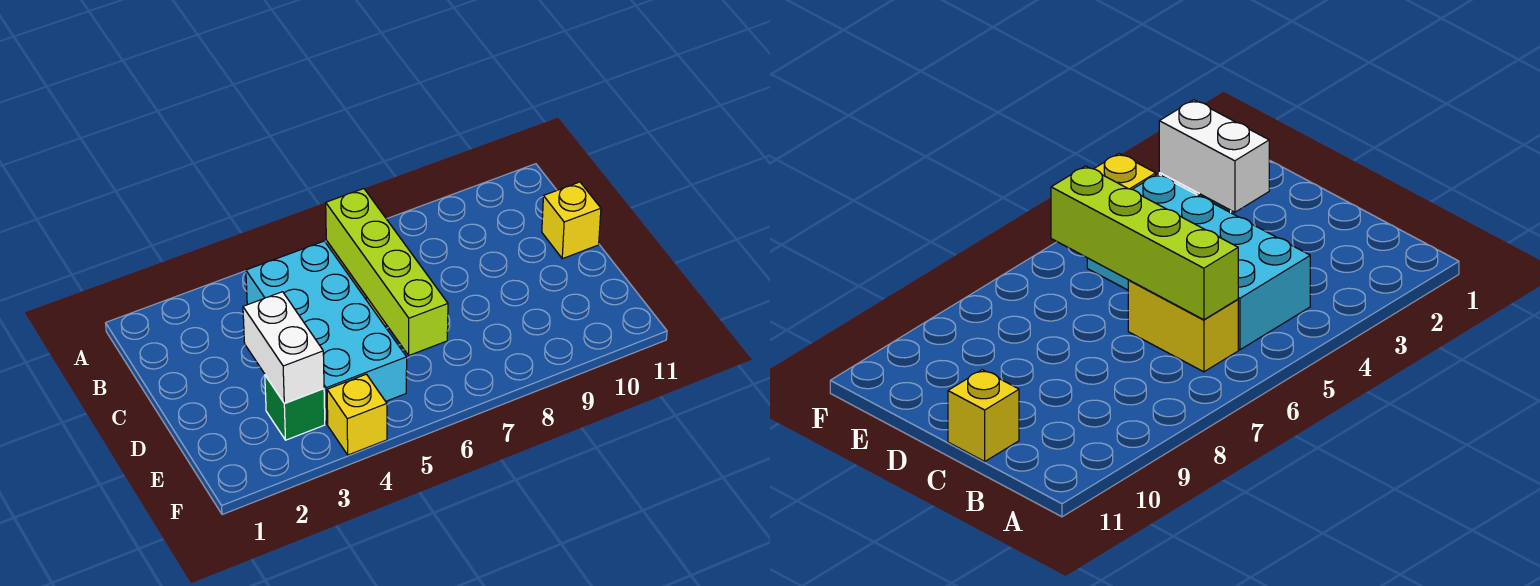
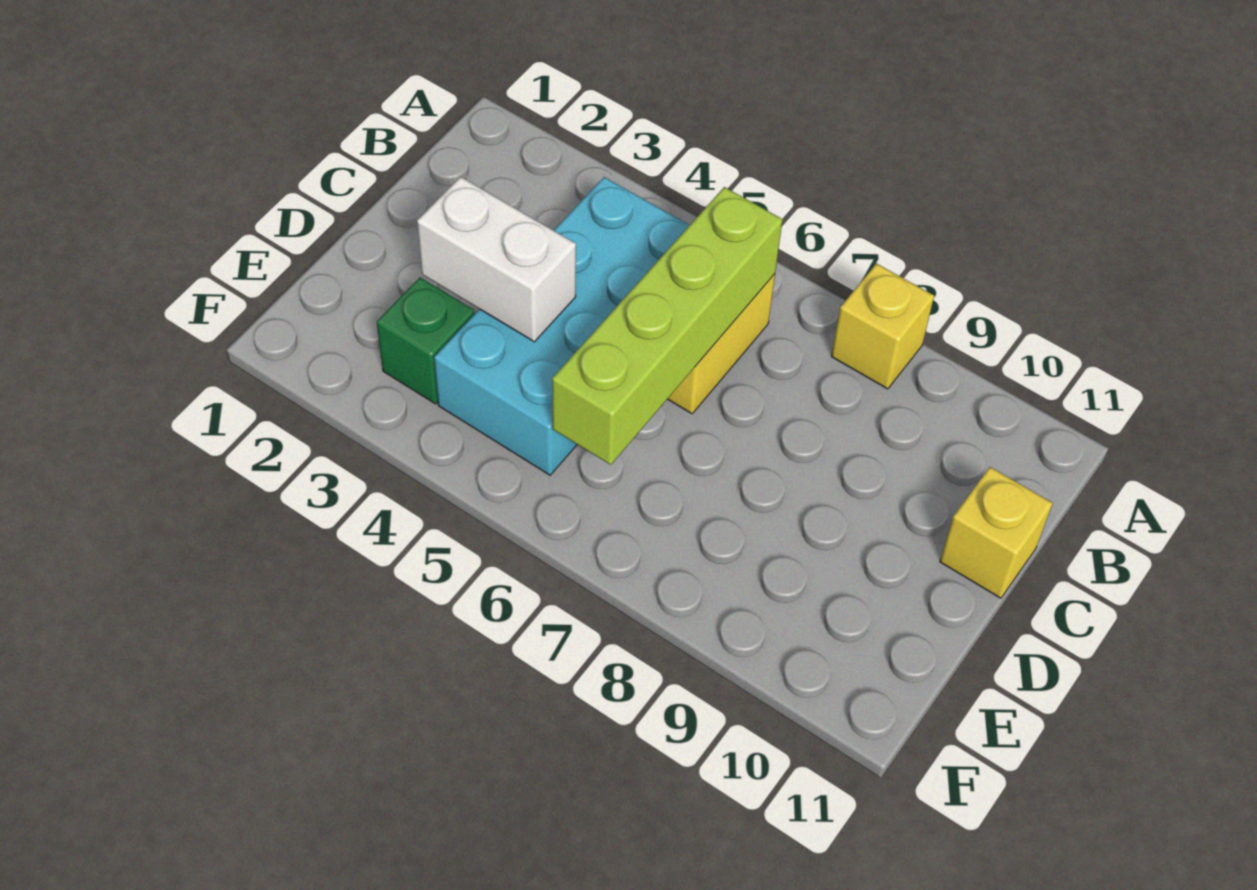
white 1x2 brick [243,292,324,403] -> white 1x2 brick turned to [417,177,576,342]
yellow 1x1 brick [327,374,387,455] -> yellow 1x1 brick moved to [831,264,934,389]

